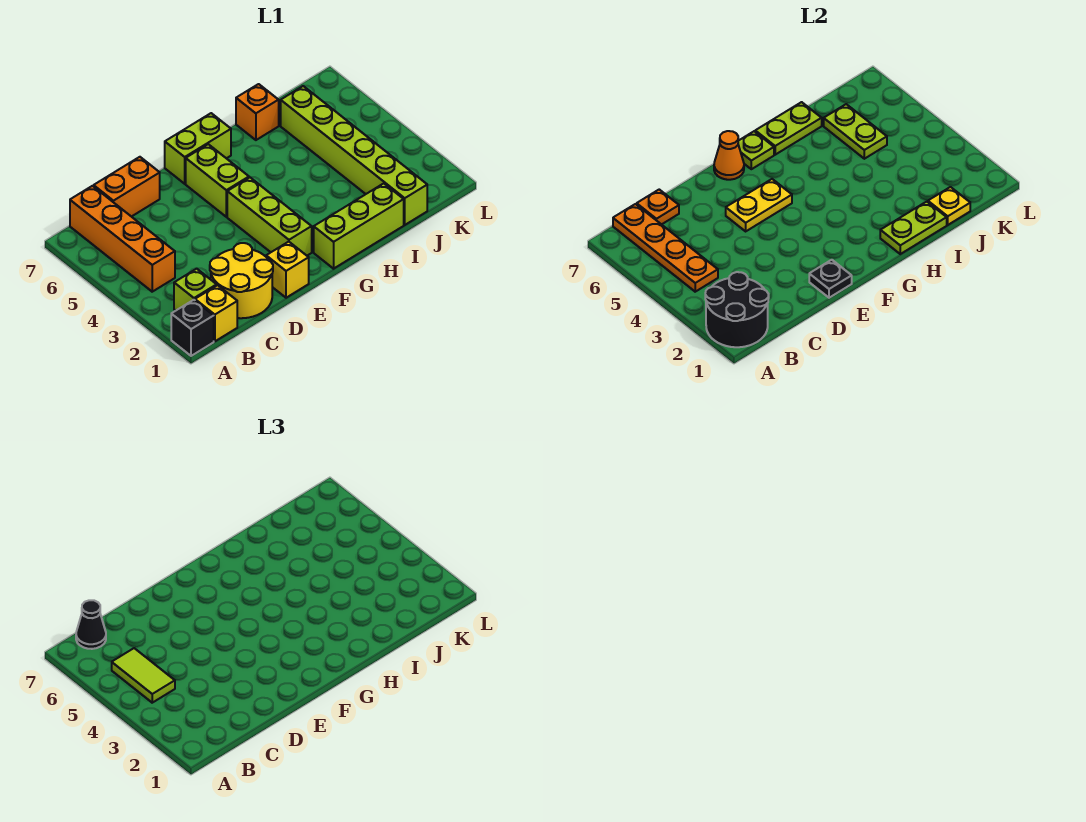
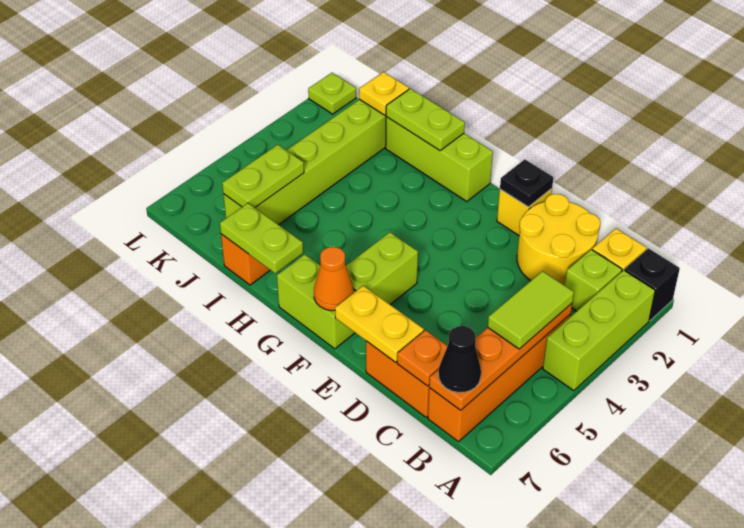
black 2x2 round brick [705,272,769,347] -> none
yellow 1x2 plate [726,179,792,231] -> yellow 1x2 plate moved to [335,286,424,362]
lime 1x3 brick [227,178,312,256] -> lime 1x3 brick moved to [543,270,655,391]
lime 1x1 plate [738,131,774,169] -> lime 1x1 plate moved to [308,73,356,114]

